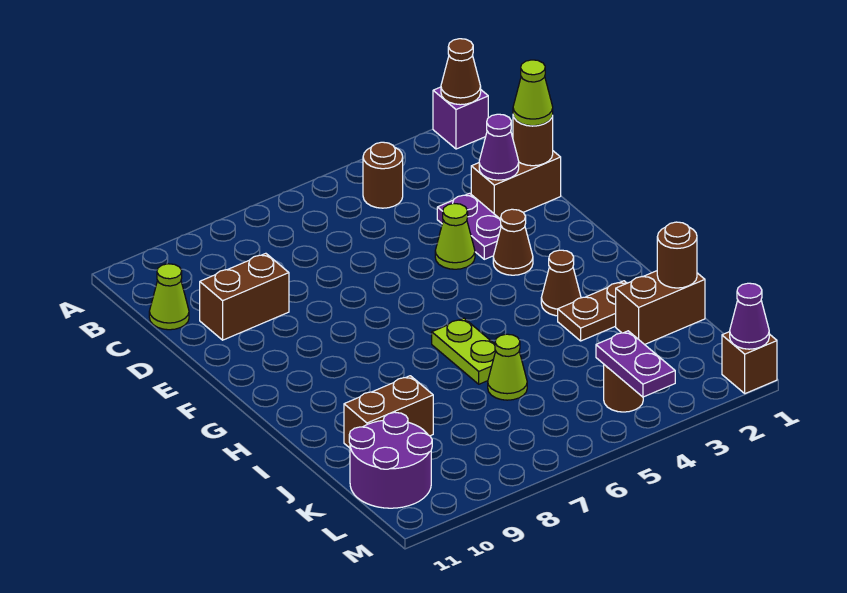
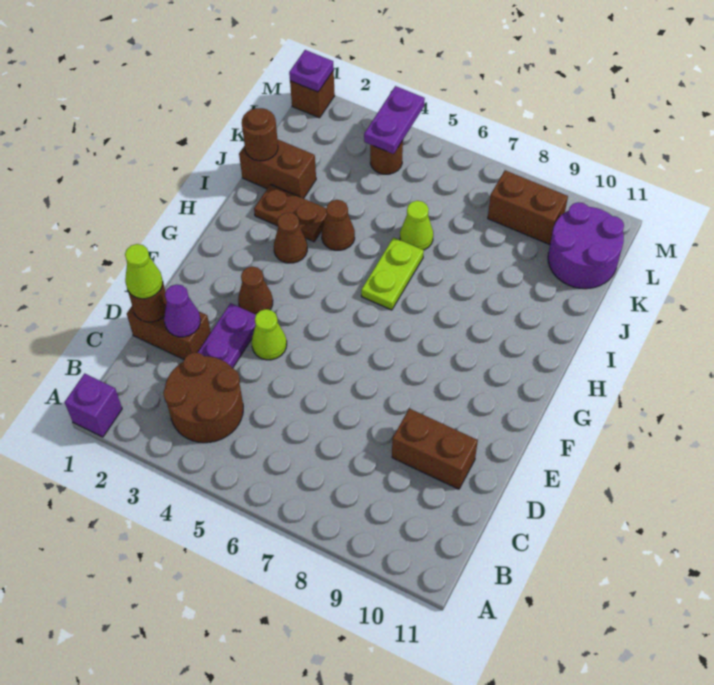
brown 1x1 cone [441,39,481,105] -> brown 1x1 cone moved to [322,200,355,250]
brown 1x1 round brick [363,142,403,208] -> brown 2x2 round brick [163,352,243,443]
lime 1x1 cone [149,264,189,330] -> none
brown 1x2 brick [344,376,433,448] -> brown 1x2 brick moved to [488,170,568,245]
purple 1x1 cone [730,283,769,349] -> purple 1x1 plate [289,50,334,92]

